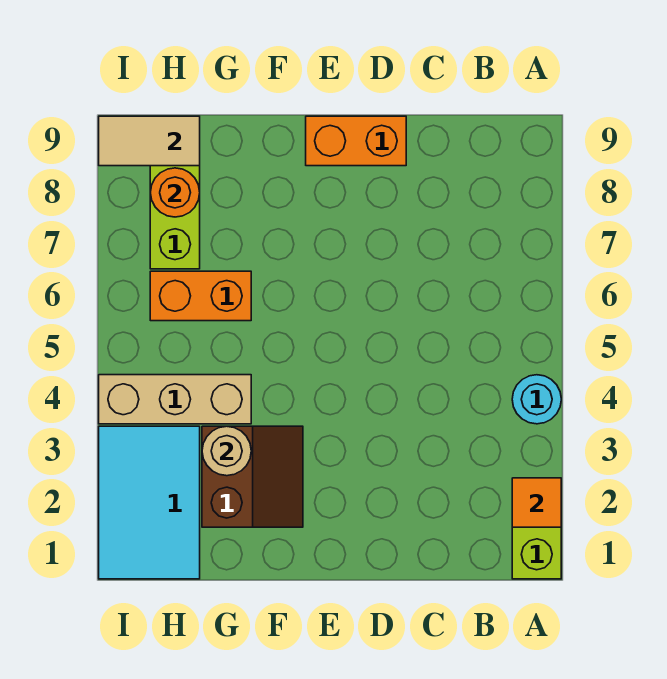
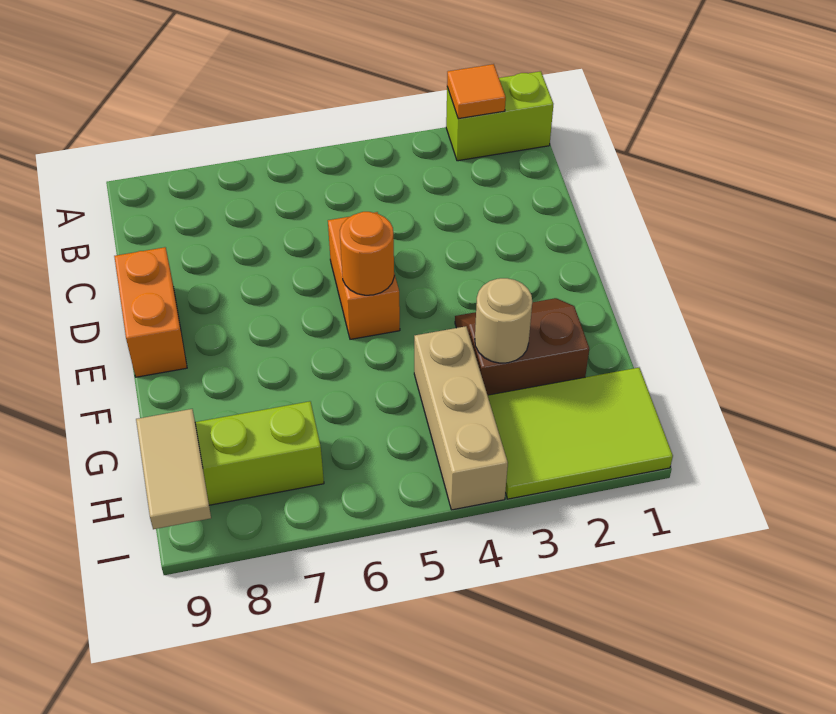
cyan 1x1 round brick [512,375,561,424] -> none
orange 1x2 brick [150,271,251,321] -> orange 1x2 brick moved to [328,212,400,339]
cyan 2x3 tile [99,426,200,579] -> lime 2x3 tile [488,368,673,499]
orange 1x1 round brick [150,168,200,217] -> orange 1x1 round brick moved to [340,212,394,295]

